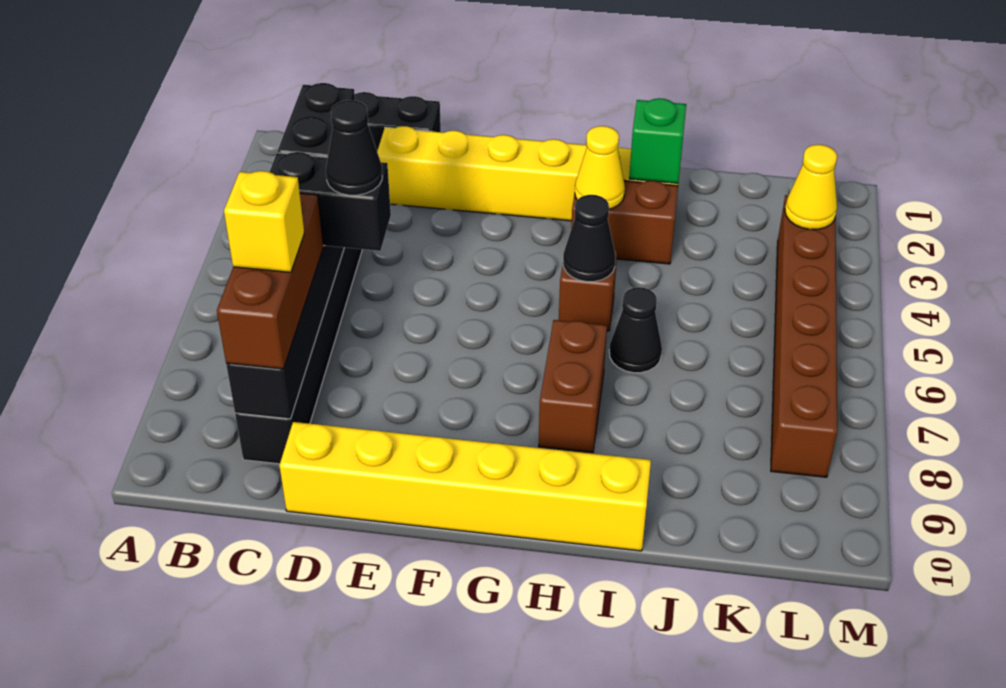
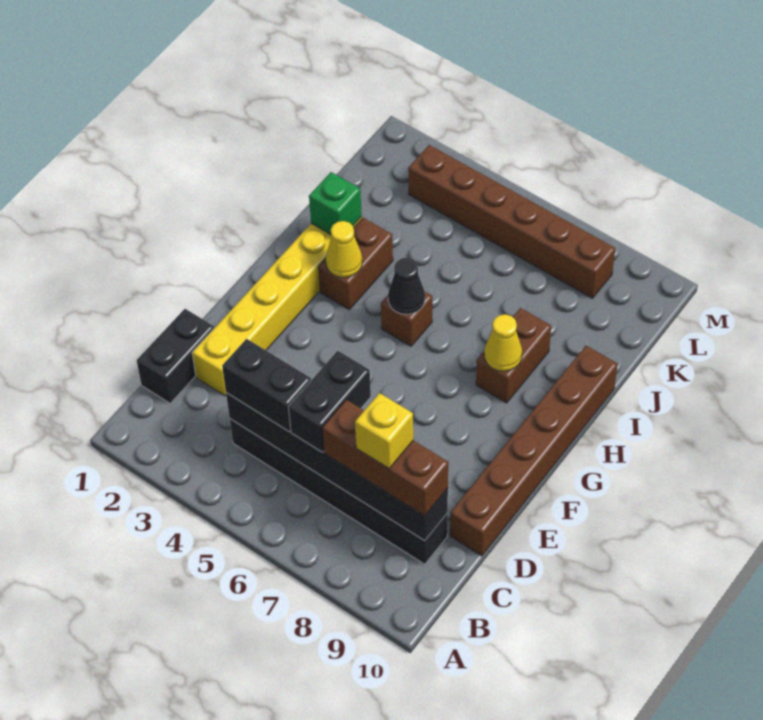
black 1x1 cone [326,100,382,195] -> none
yellow 1x6 brick [279,422,651,551] -> brown 1x6 brick [450,346,617,556]
brown 1x2 brick [539,320,607,453] -> brown 1x2 brick turned to [476,308,551,403]
black 1x1 cone [609,287,662,373] -> none
yellow 1x1 cone [785,145,837,229] -> yellow 1x1 cone moved to [484,314,522,371]

